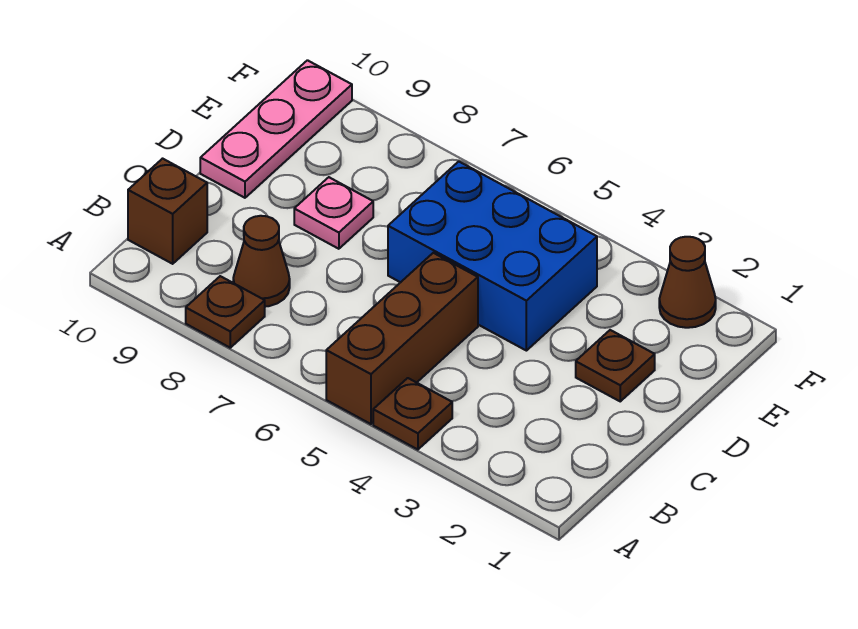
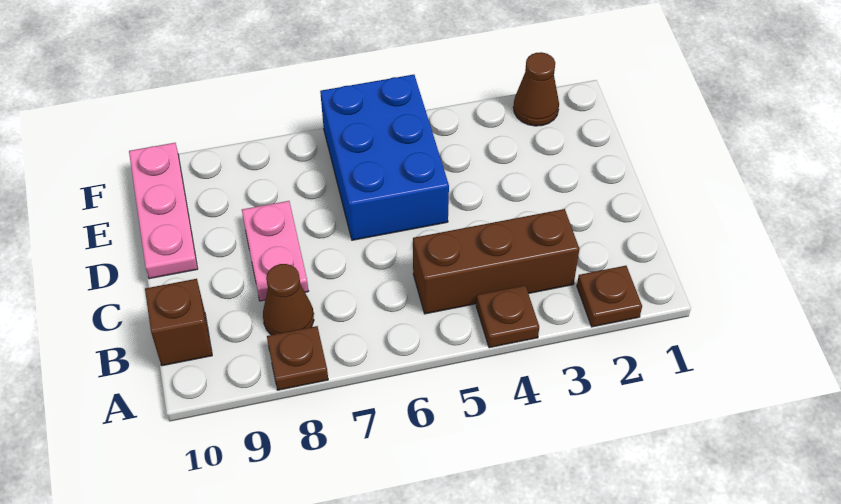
brown 1x3 brick [326,253,478,424] -> brown 1x3 brick turned to [413,209,579,314]
brown 1x1 plate [576,330,655,401] -> brown 1x1 plate moved to [577,266,642,327]
blue 2x3 brick [388,161,597,351] -> blue 2x3 brick turned to [320,75,449,240]
pink 1x1 plate [294,177,373,249] -> pink 1x2 plate [242,201,308,301]

